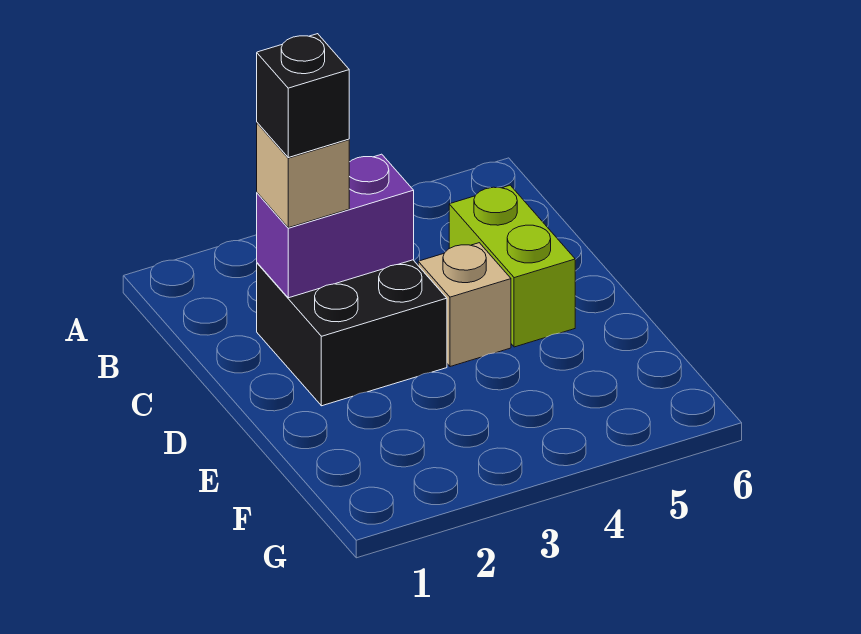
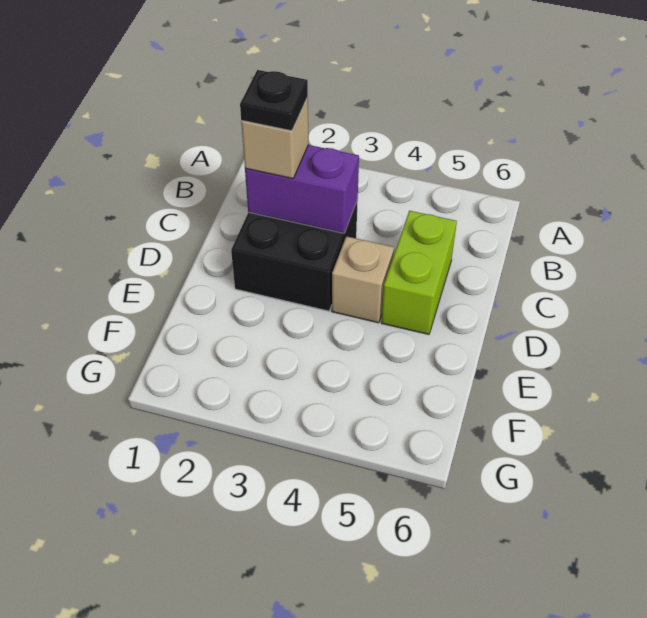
black 1x1 brick [257,34,349,158] -> black 1x1 plate [240,70,308,131]

